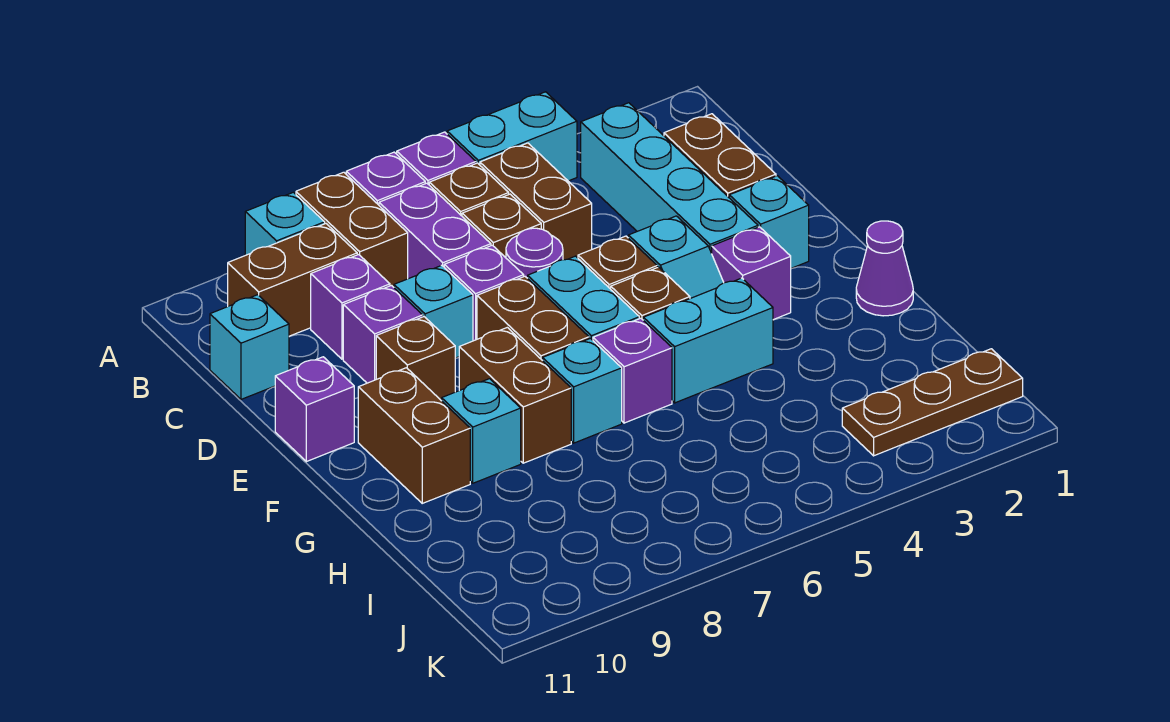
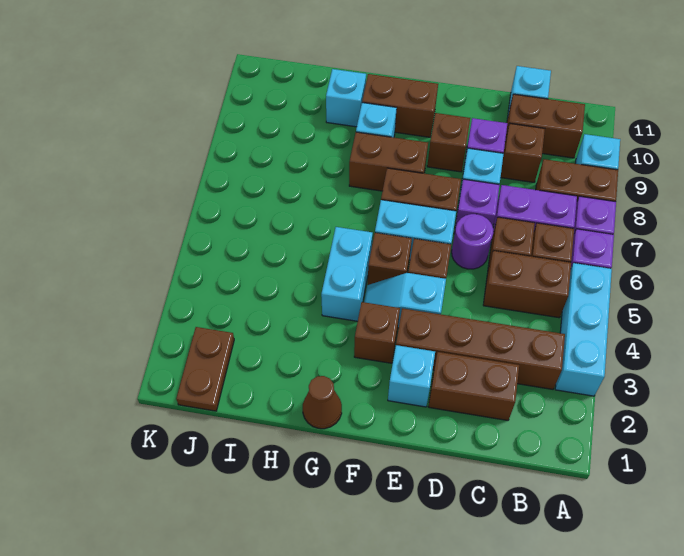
cyan 1x2 brick [447,92,577,181] -> cyan 1x3 brick [555,263,612,396]
cyan 1x4 brick [581,103,758,253] -> brown 1x4 brick [396,308,565,389]
brown 1x2 brick [228,224,357,336] -> brown 1x2 brick turned to [506,94,585,158]
purple 1x1 brick [311,255,390,359] -> brown 1x1 brick [501,123,545,182]
purple 1x1 brick [275,357,354,462] -> none
purple 1x1 brick [712,227,791,320] -> brown 1x1 brick [354,302,400,363]
purple 1x1 cone [856,221,913,316] -> brown 1x1 cone [303,376,342,429]
purple 1x1 brick [593,318,672,423] -> none
cyan 1x1 brick [543,338,622,443] -> cyan 1x1 brick moved to [326,69,366,127]
brown 1x3 plate [842,349,1023,456] -> brown 1x2 plate [176,327,234,411]

